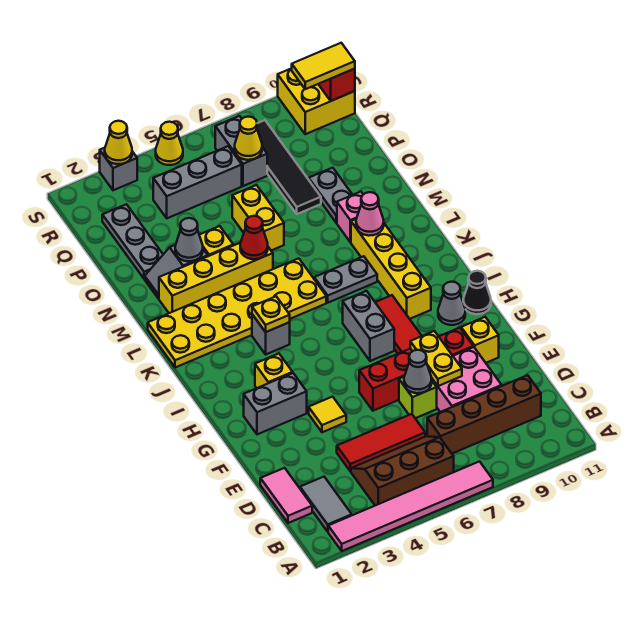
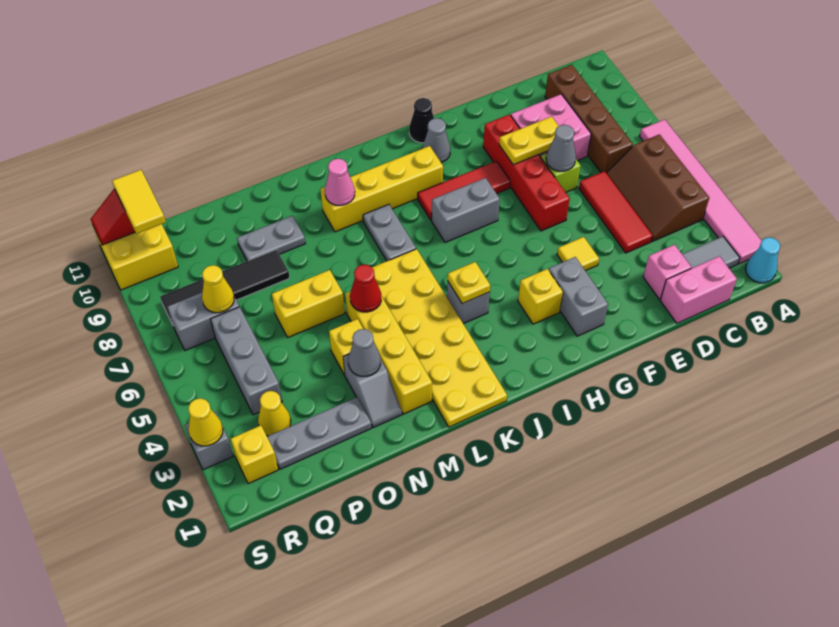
none -> cyan 1x1 cone [745,237,780,283]
pink 1x2 tile [260,468,312,523] -> pink 1x2 brick [660,256,737,323]
yellow 1x1 brick [461,317,499,363] -> yellow 1x1 brick moved to [231,425,278,484]
pink 1x1 brick [337,192,363,242] -> pink 1x1 brick moved to [643,245,691,299]
yellow 1x1 cone [156,122,183,165] -> yellow 1x1 cone moved to [258,391,291,436]

